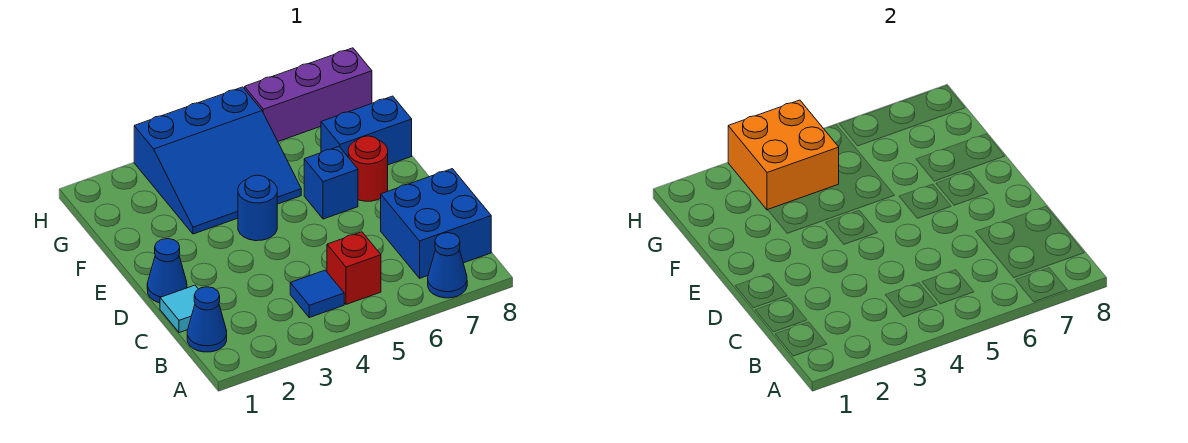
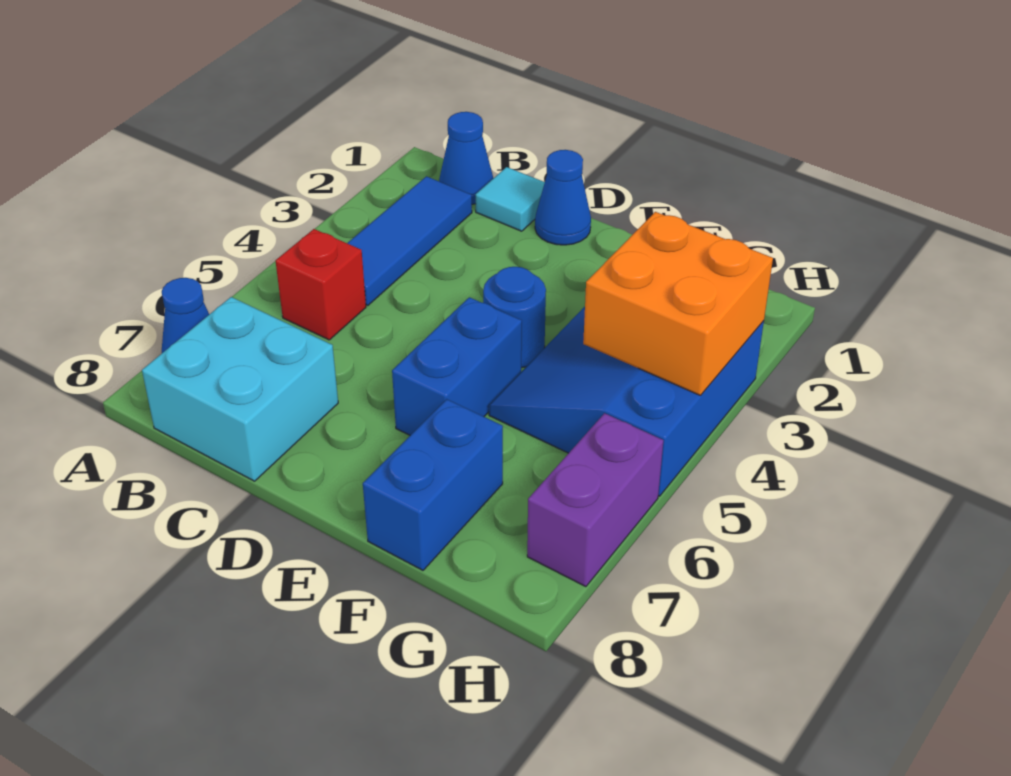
blue 1x1 tile [290,270,344,318] -> blue 1x3 tile [347,176,472,306]
blue 2x2 brick [381,169,491,278] -> cyan 2x2 brick [142,297,338,481]
blue 1x1 brick [304,147,358,219] -> blue 1x2 brick [392,297,522,435]
red 1x1 round brick [348,136,388,201] -> none
purple 1x3 brick [245,48,372,141] -> purple 1x2 brick [527,413,663,587]

